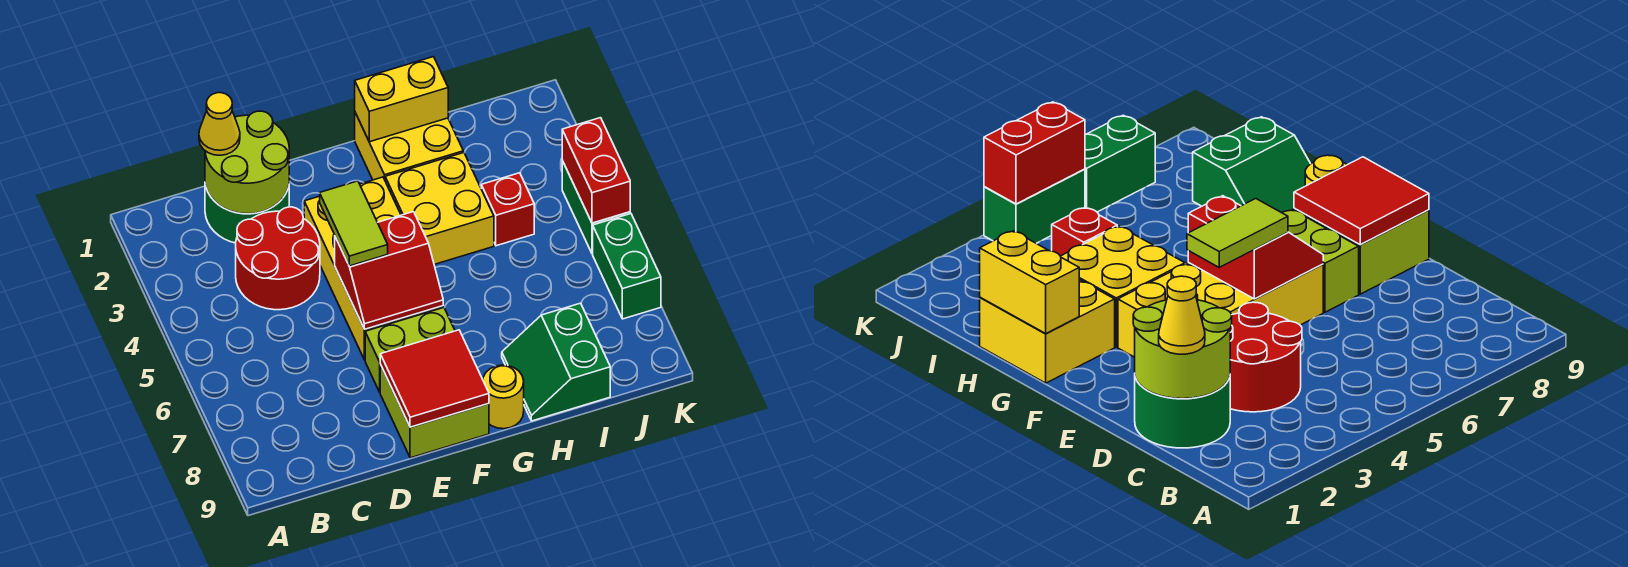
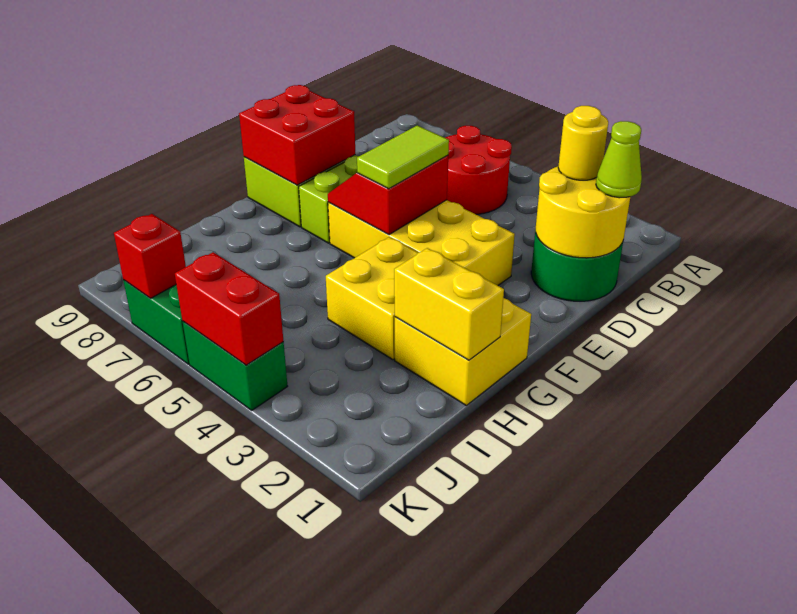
lime 2x2 round brick [205,111,289,214] -> yellow 2x2 round brick [536,167,631,258]
yellow 1x1 cone [199,93,240,155] -> lime 1x1 cone [596,121,642,198]
red 2x2 round brick [236,207,320,310] -> red 2x2 round brick moved to [445,126,512,214]
lime 1x2 tile [320,181,388,266] -> lime 1x2 tile turned to [357,125,449,189]
red 2x2 tile [380,330,489,427] -> red 2x2 brick [239,85,355,185]
yellow 1x2 brick [355,57,448,142] -> yellow 1x2 brick turned to [394,248,504,360]
yellow 1x1 round brick [483,365,524,429] -> yellow 1x1 round brick moved to [558,106,608,180]
green 2x2 slope [502,303,610,421] -> none
red 1x1 brick [481,173,534,246] -> red 1x1 brick moved to [114,214,186,298]

